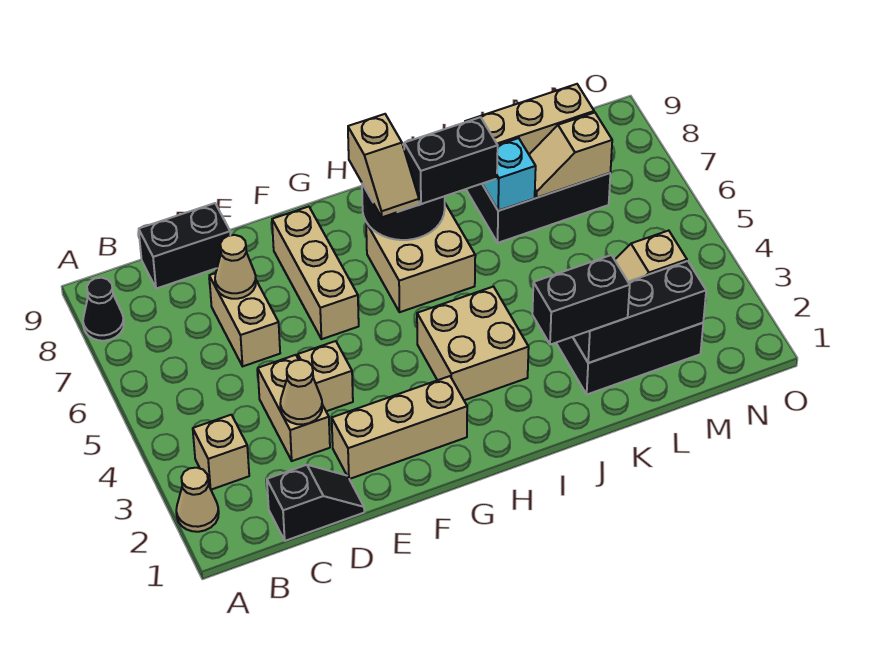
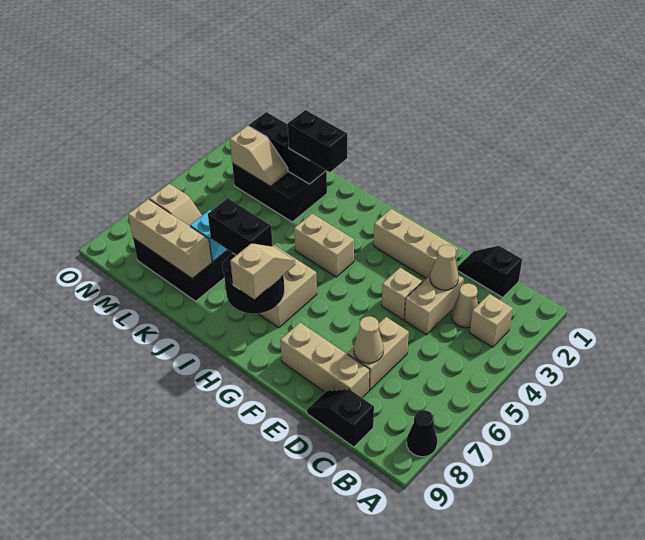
tan 1x1 cone [176,468,219,532] -> tan 1x1 cone moved to [451,283,478,328]
black 1x2 brick [139,203,230,289] -> black 1x2 slope [307,389,374,447]
tan 1x3 brick [272,207,359,339] -> tan 1x3 brick turned to [280,323,370,398]
tan 2x2 brick [417,287,529,400] -> tan 1x2 brick [294,214,354,277]

